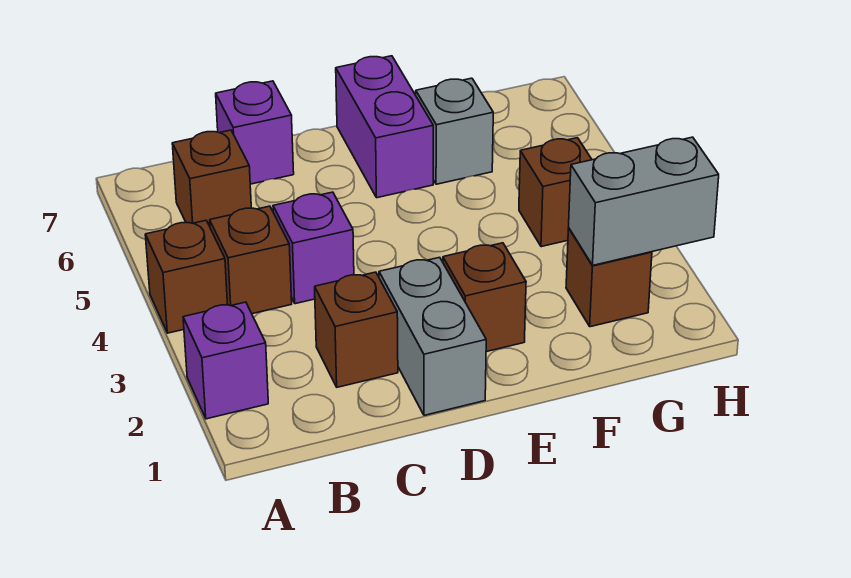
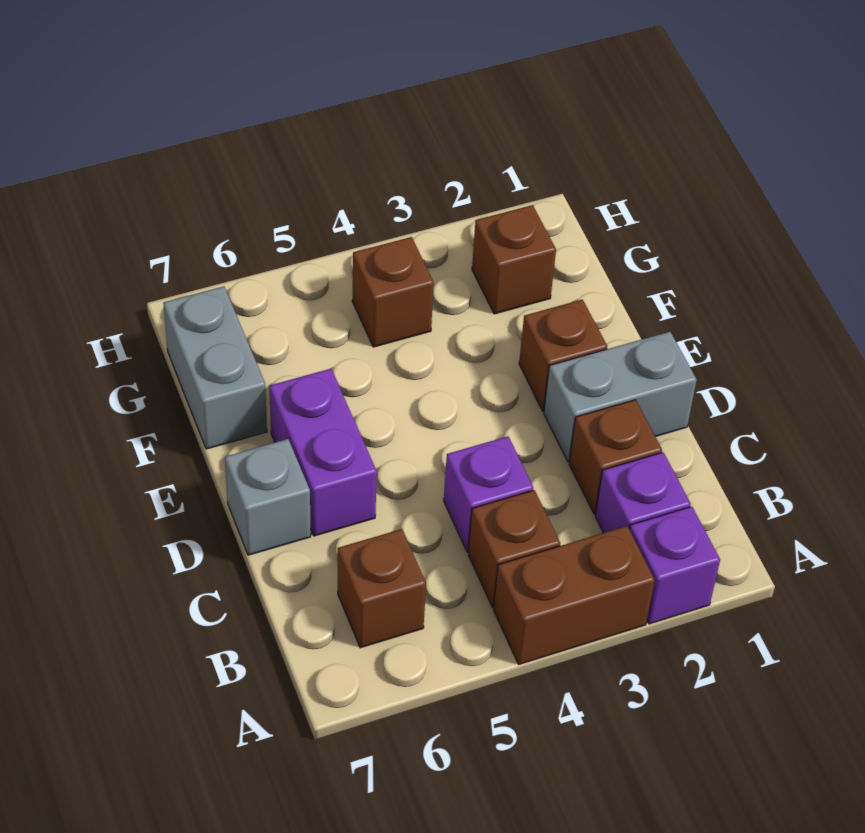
brown 1x1 brick [145,221,228,333] -> brown 1x2 brick [494,526,655,664]
purple 1x1 brick [216,81,294,184] -> purple 1x1 brick moved to [595,452,691,533]
purple 1x2 brick [336,56,433,198] -> purple 1x2 brick turned to [270,369,377,536]
grey 1x1 brick [416,78,493,184] -> grey 1x1 brick moved to [225,439,311,555]
grey 1x2 brick [569,137,719,265] -> grey 1x2 brick moved to [163,286,267,449]

